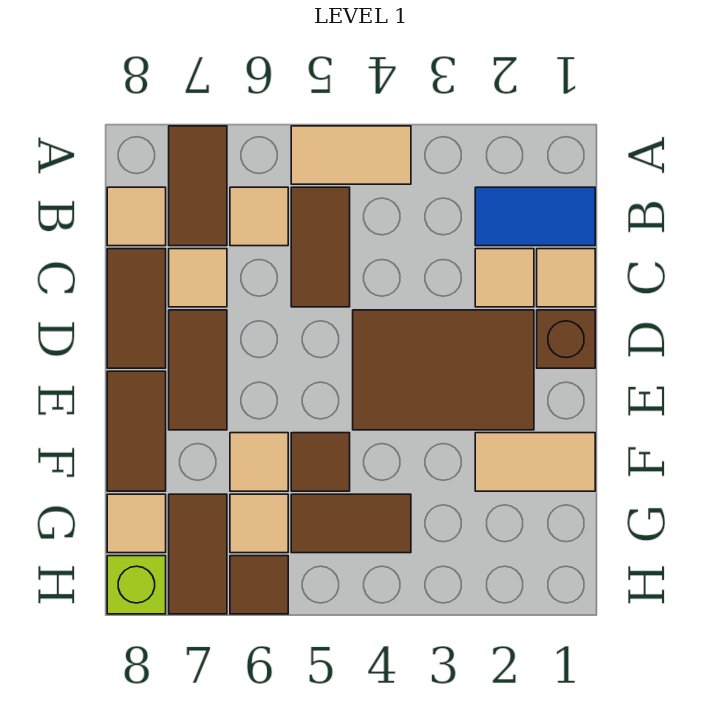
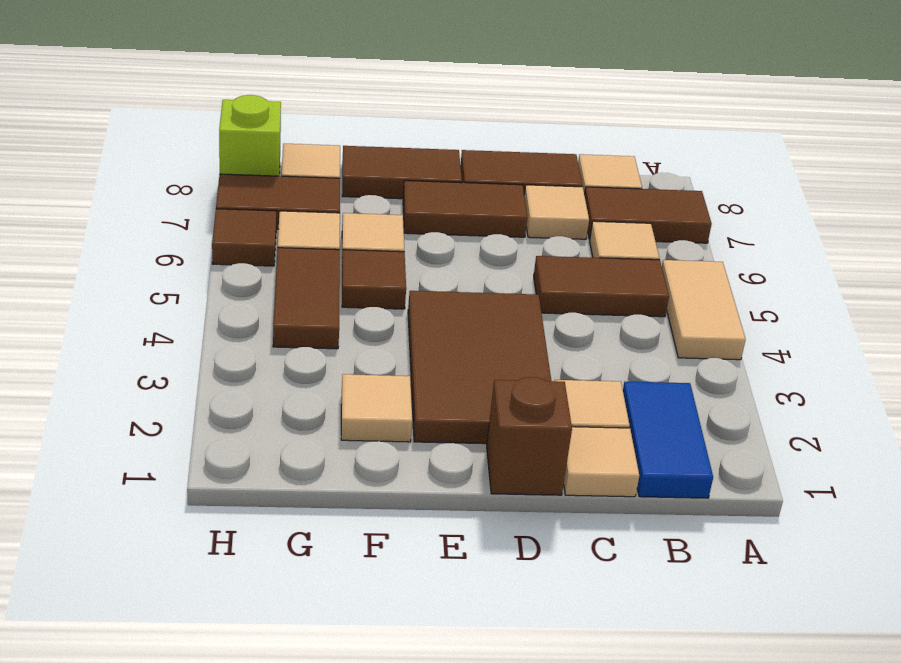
tan 1x2 tile [475,433,595,491] -> tan 1x1 tile [341,374,412,442]

